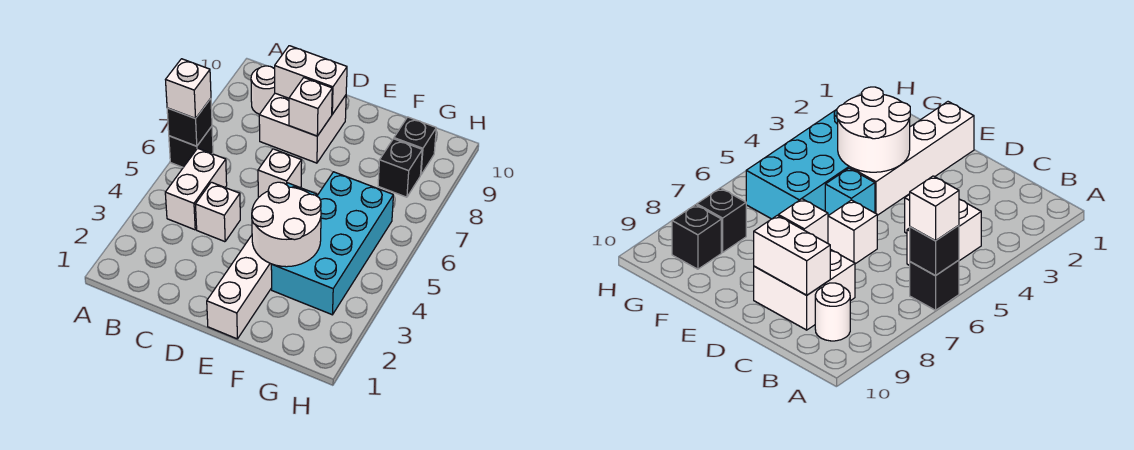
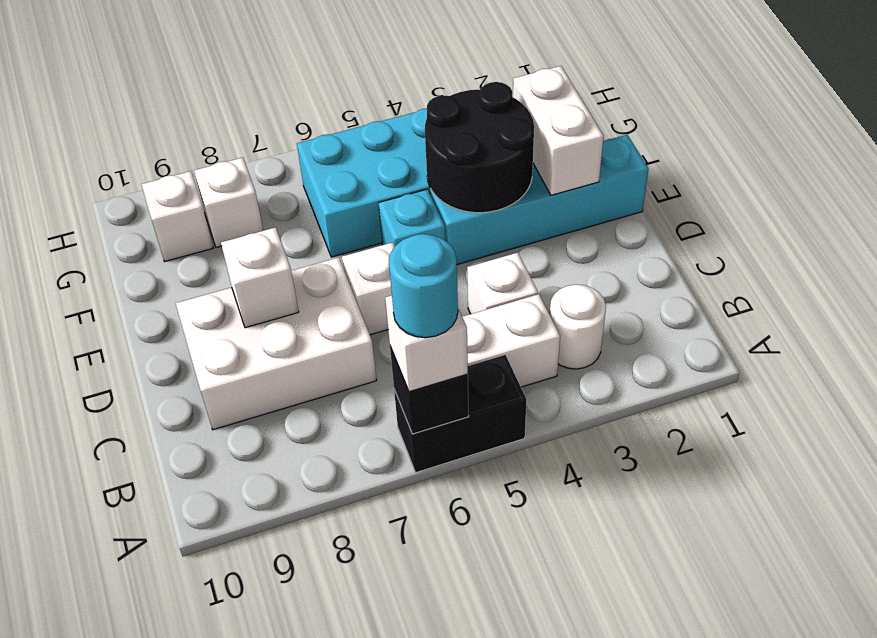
black 1x1 brick [169,126,213,167] -> black 1x2 brick [394,355,527,473]
none -> cyan 1x1 round brick [389,234,458,338]
white 1x1 round brick [251,66,275,115] -> white 1x1 round brick moved to [550,284,606,369]
white 2x2 brick [259,93,346,163] -> white 2x3 brick [176,257,377,430]
white 1x2 brick [275,46,347,114] -> white 1x2 brick moved to [513,66,604,195]
white 1x4 brick [207,235,272,339] -> cyan 1x4 brick [430,135,649,265]
white 2x2 round brick [252,182,321,267] -> black 2x2 round brick [425,82,534,213]
black 1x1 brick [378,139,422,197] -> white 1x1 brick [194,158,263,248]
black 1x1 brick [394,117,436,174] -> white 1x1 brick [141,171,213,262]

